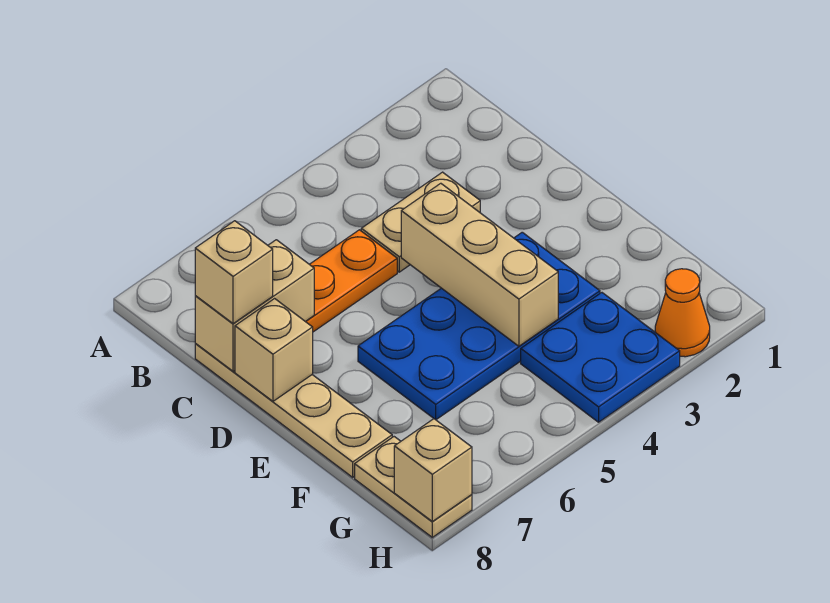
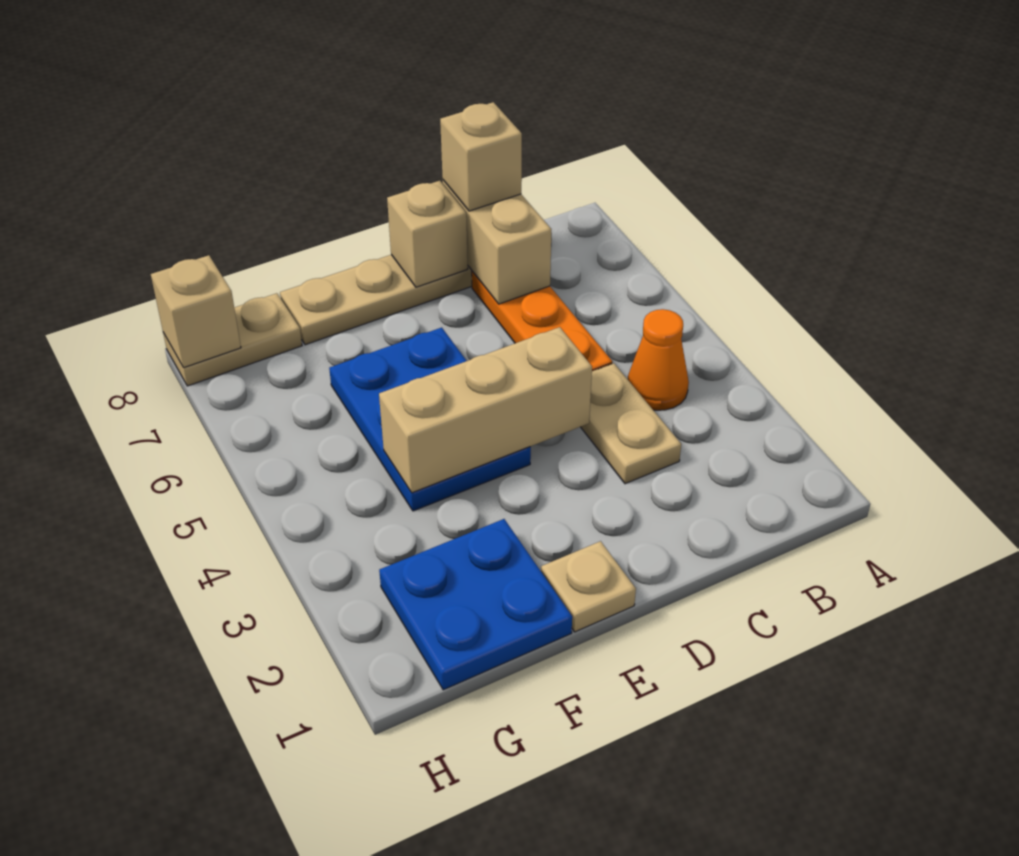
none -> tan 1x1 plate [541,541,636,632]
blue 2x4 plate [358,232,600,420] -> blue 2x3 plate [329,327,531,511]
blue 2x2 plate [521,293,680,422] -> blue 2x2 plate moved to [379,519,572,690]
orange 1x1 cone [655,269,710,357] -> orange 1x1 cone moved to [628,309,689,410]

